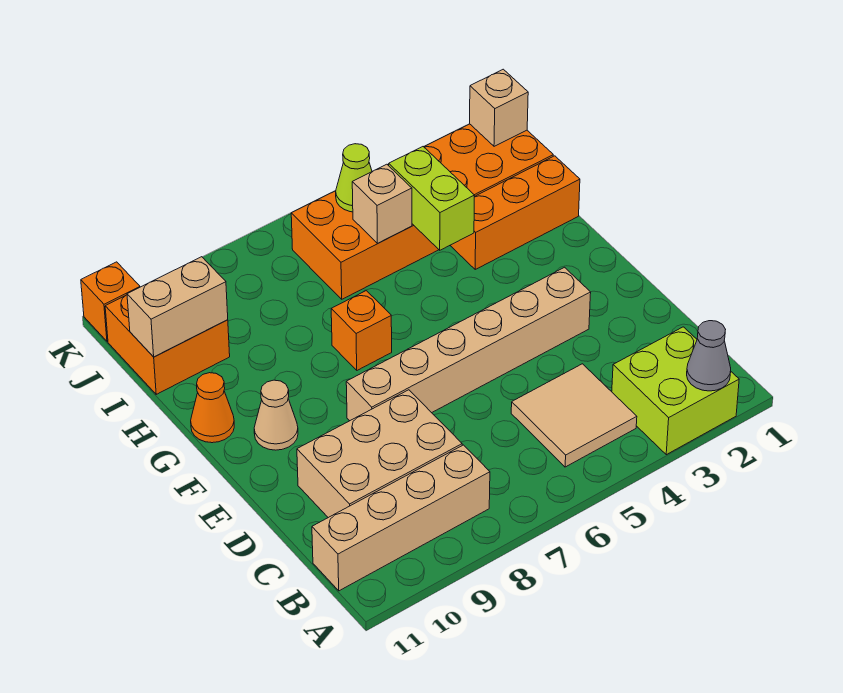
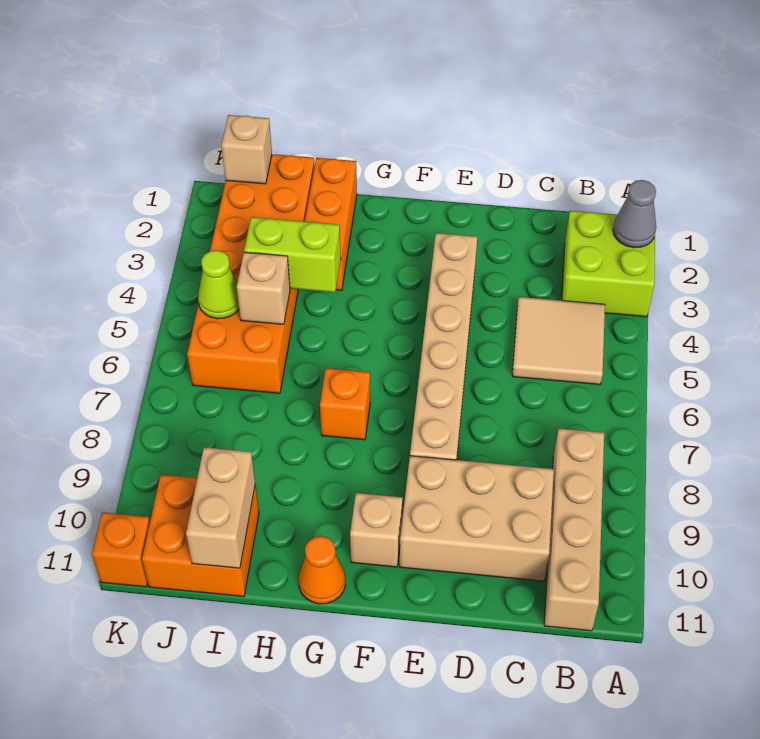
tan 2x3 brick [297,390,462,518] -> tan 2x3 brick turned to [400,456,554,581]
tan 1x1 cone [254,380,298,450] -> tan 1x1 brick [350,493,403,567]

